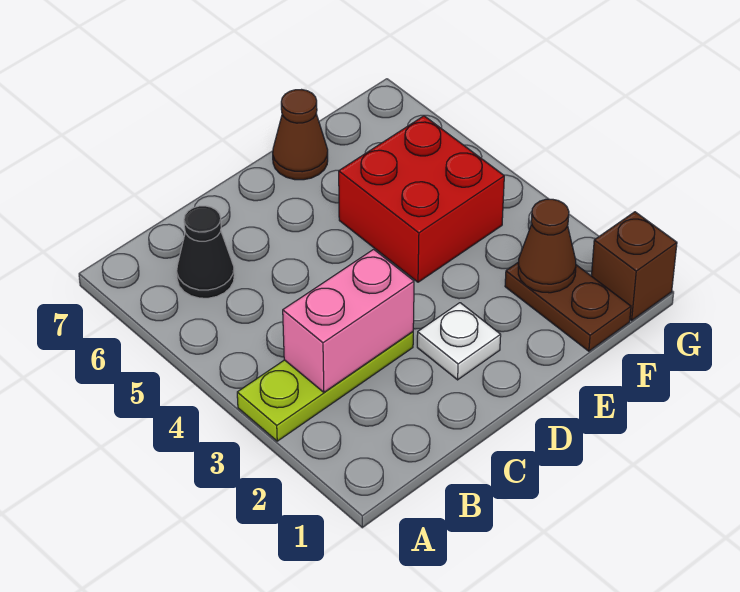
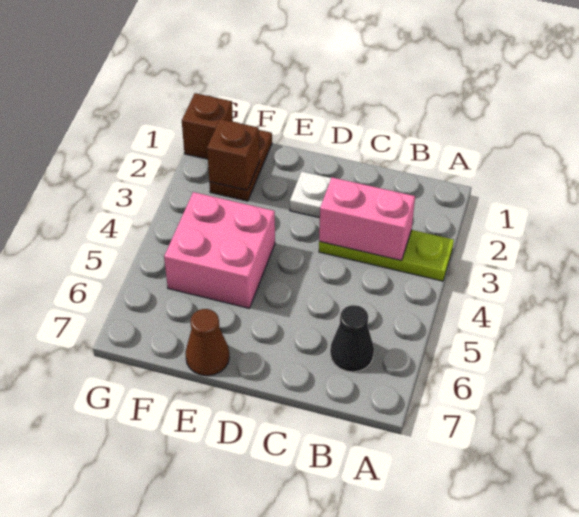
red 2x2 brick [339,116,504,282] -> pink 2x2 brick [164,192,275,308]
brown 1x1 cone [518,199,576,293] -> brown 1x1 brick [207,119,260,190]

